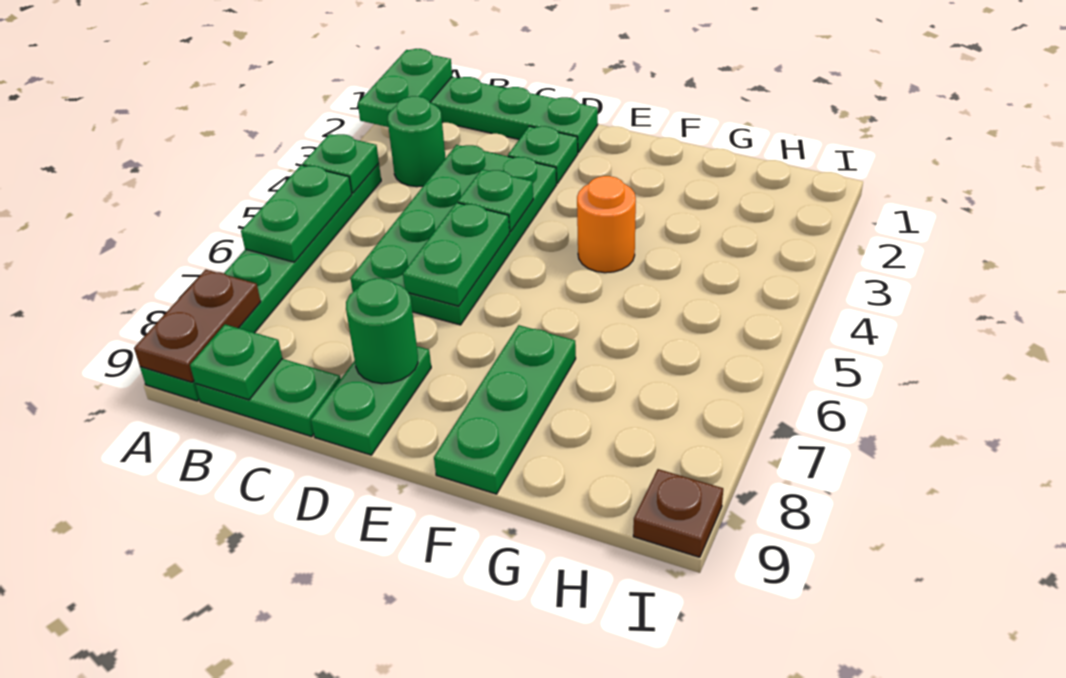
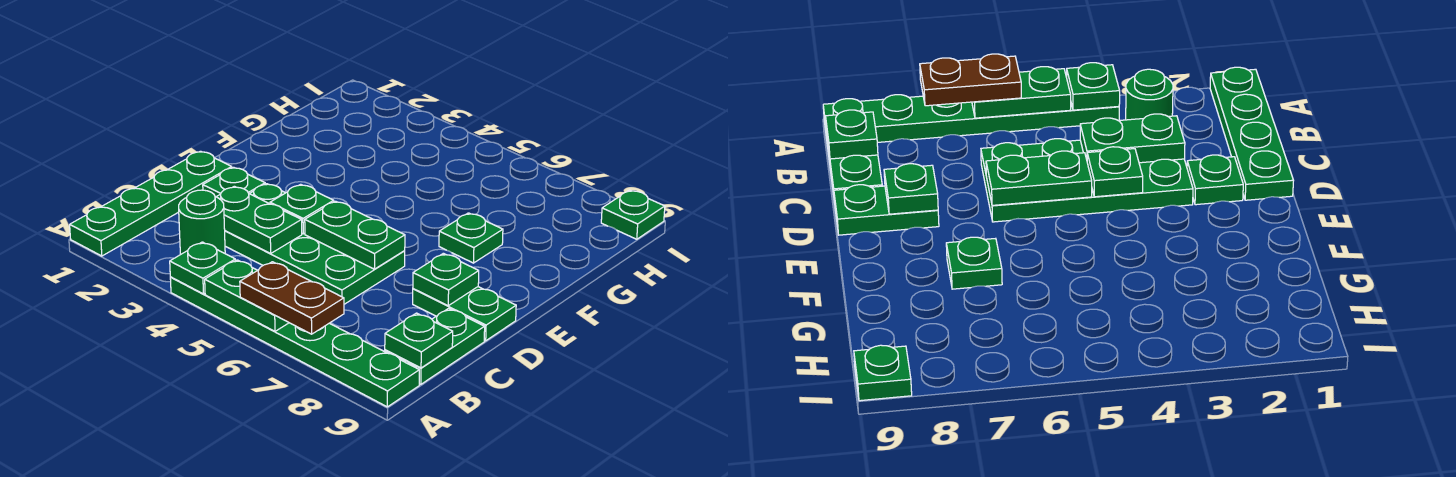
green 1x2 plate [358,49,452,127] -> green 1x2 plate moved to [217,186,302,253]
brown 1x2 plate [134,270,261,382] -> brown 1x2 plate moved to [240,262,344,334]
green 1x1 round brick [346,278,418,384] -> green 1x1 plate [413,253,479,306]
orange 1x1 round brick [577,176,636,273] -> none
green 1x3 plate [434,325,576,494] -> green 1x1 plate [439,213,503,263]
brown 1x1 plate [633,469,723,557] -> green 1x1 plate [601,190,665,239]

